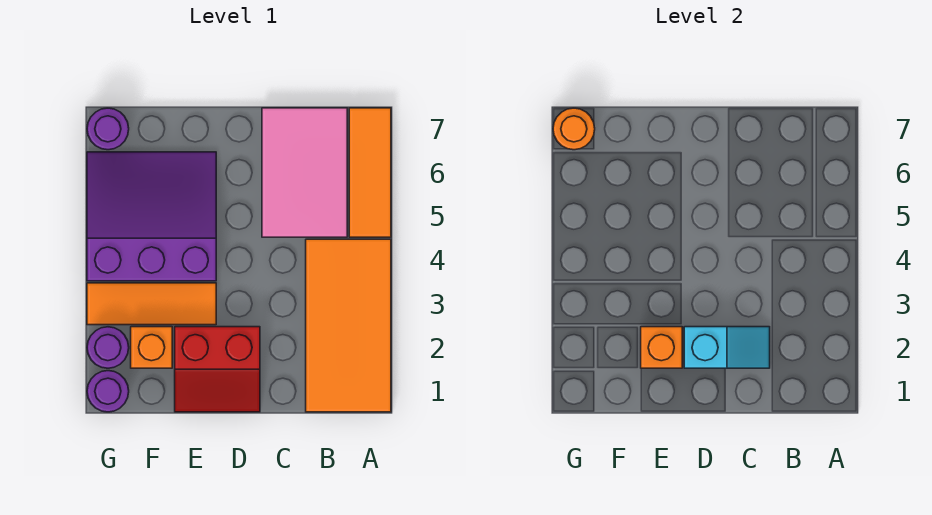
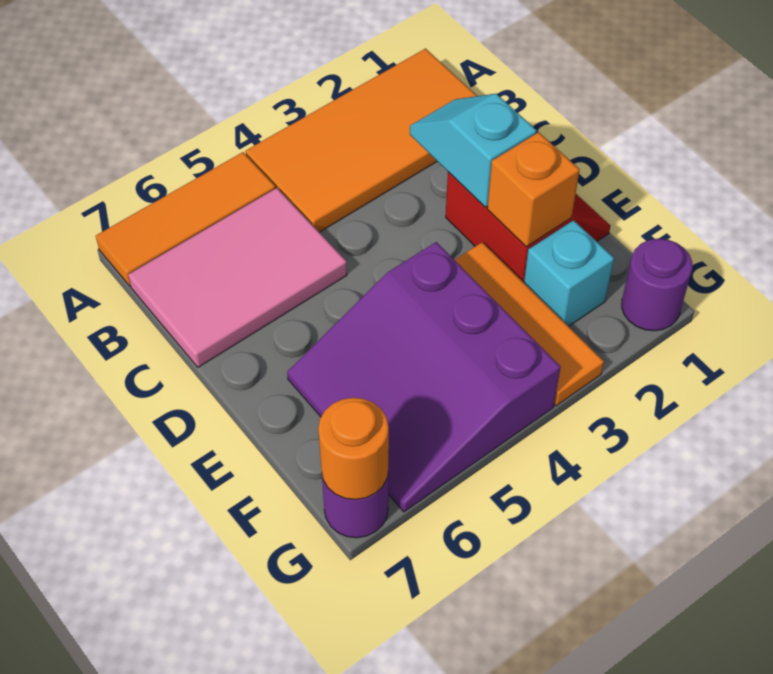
orange 1x1 brick [131,327,172,368] -> cyan 1x1 brick [524,220,614,326]
purple 1x1 round brick [87,327,129,368] -> none

